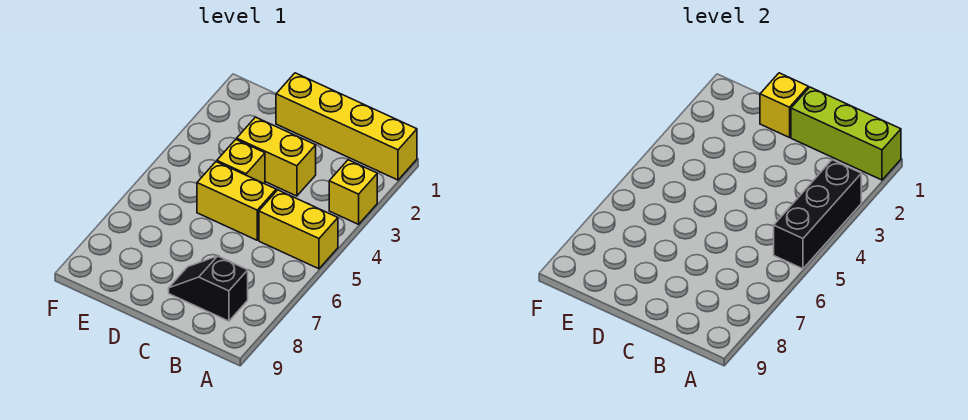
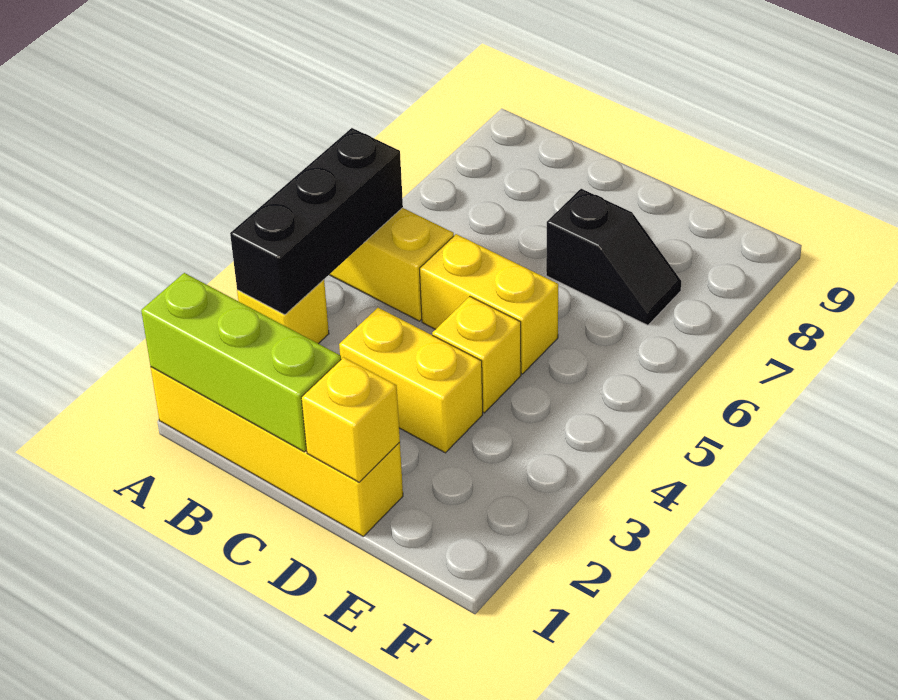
black 1x2 slope [169,256,248,321] -> black 1x2 slope moved to [546,189,681,325]

